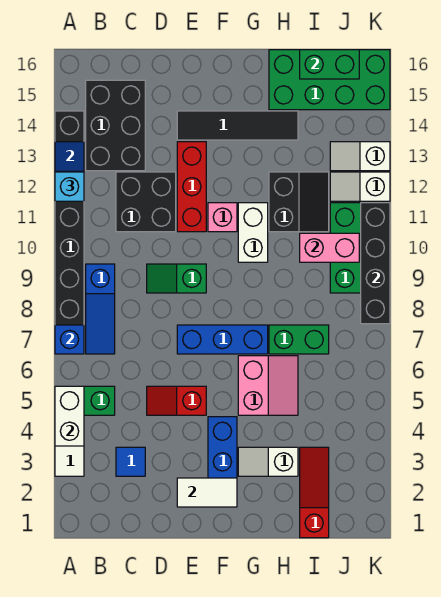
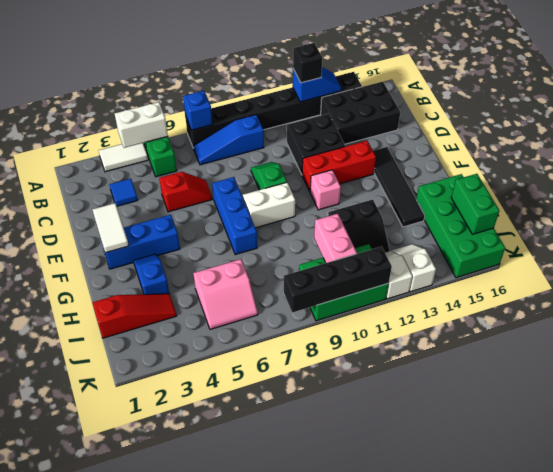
cyan 1x1 brick [55,172,84,201] -> black 1x1 brick [293,43,322,83]
red 1x2 slope [147,386,206,415] -> red 1x2 slope turned to [159,172,212,212]
white 1x2 slope [238,447,298,476] -> blue 1x2 slope [134,254,169,294]
pink 2x2 slope [238,356,298,415] -> pink 2x2 slope moved to [193,259,258,329]
white 1x2 brick [238,203,268,262] -> white 1x2 brick moved to [243,182,295,228]
green 1x2 brick [269,325,329,354] -> none

